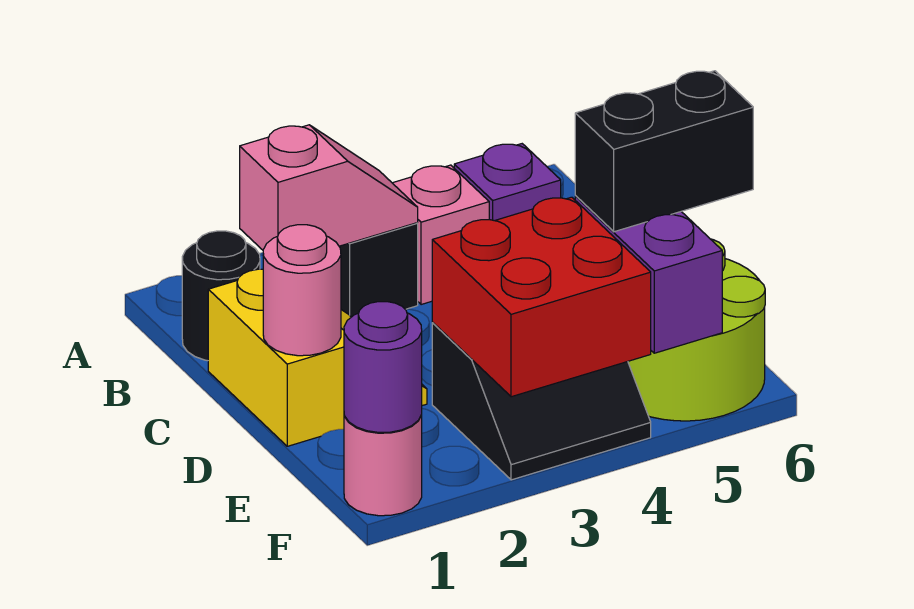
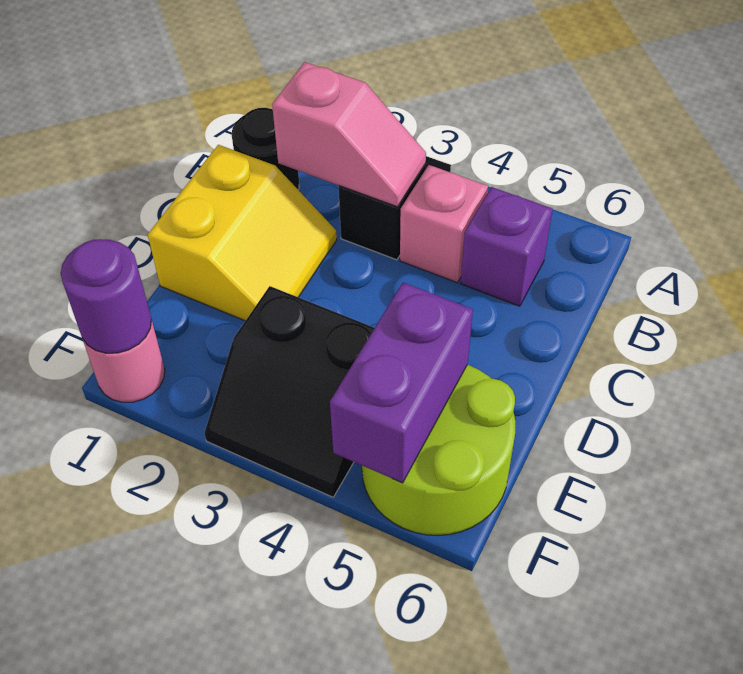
pink 1x1 round brick [263,225,341,356] -> none
red 2x2 brick [432,197,651,397] -> none
black 1x2 brick [575,71,753,232] -> none

